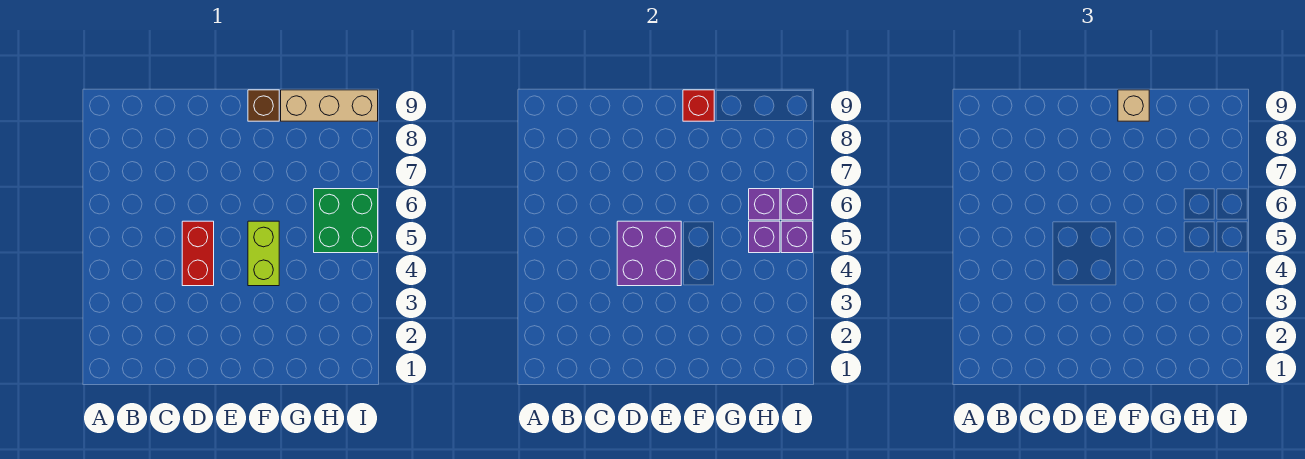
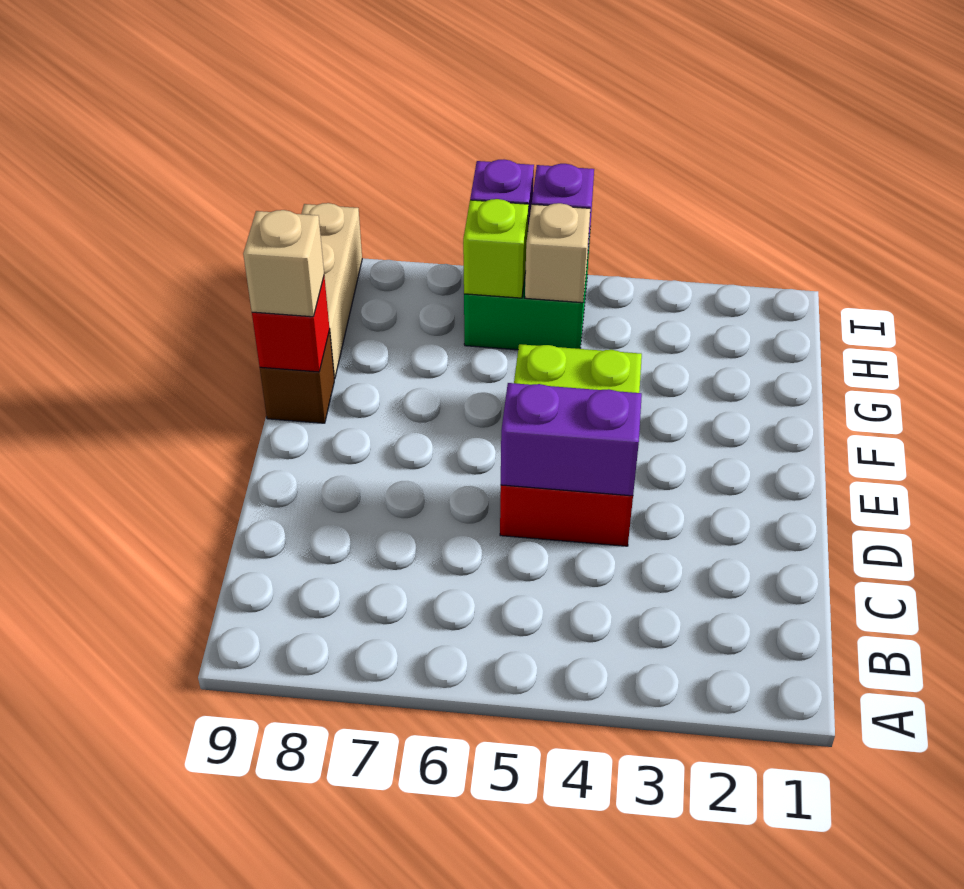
purple 2x2 brick [617,221,681,286] -> purple 1x2 brick [501,383,642,496]
purple 1x1 brick [749,221,780,253] -> tan 1x1 brick [525,203,590,303]
purple 1x1 brick [749,189,780,220] -> lime 1x1 brick [463,199,529,298]

